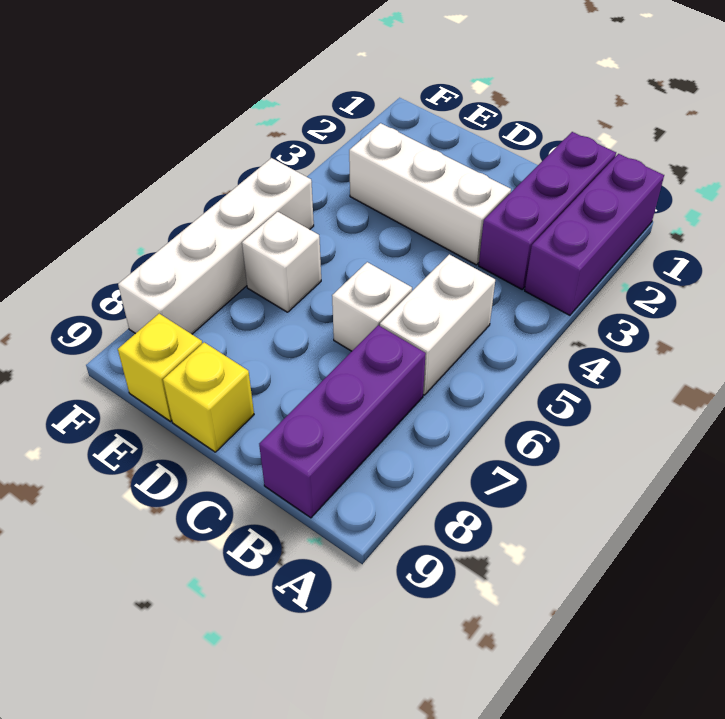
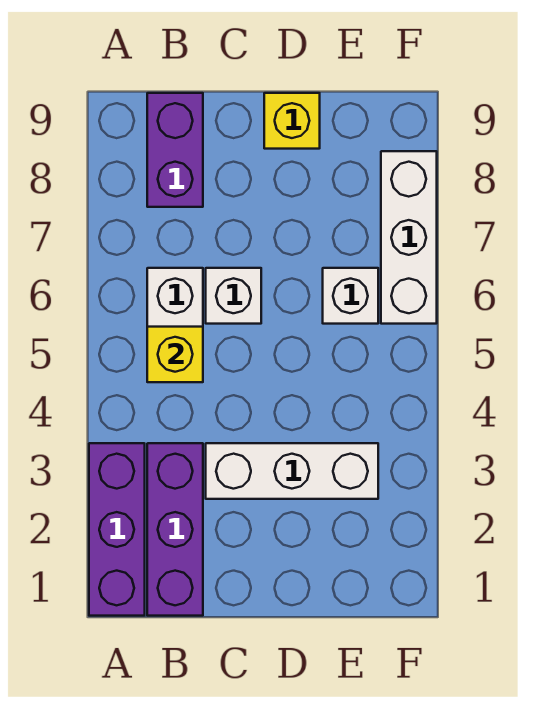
purple 1x3 brick [259,325,426,518] -> purple 1x2 brick [147,93,203,207]
yellow 1x1 brick [118,313,202,421] -> yellow 1x1 brick moved to [147,327,203,382]
white 1x4 brick [118,158,314,334] -> white 1x3 brick [381,151,437,324]

